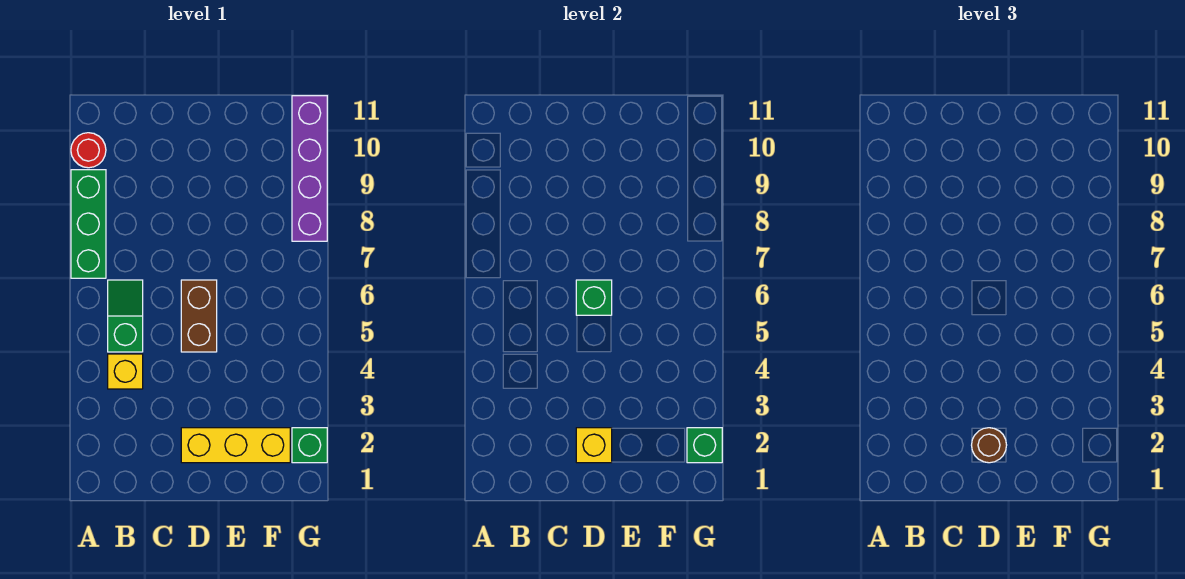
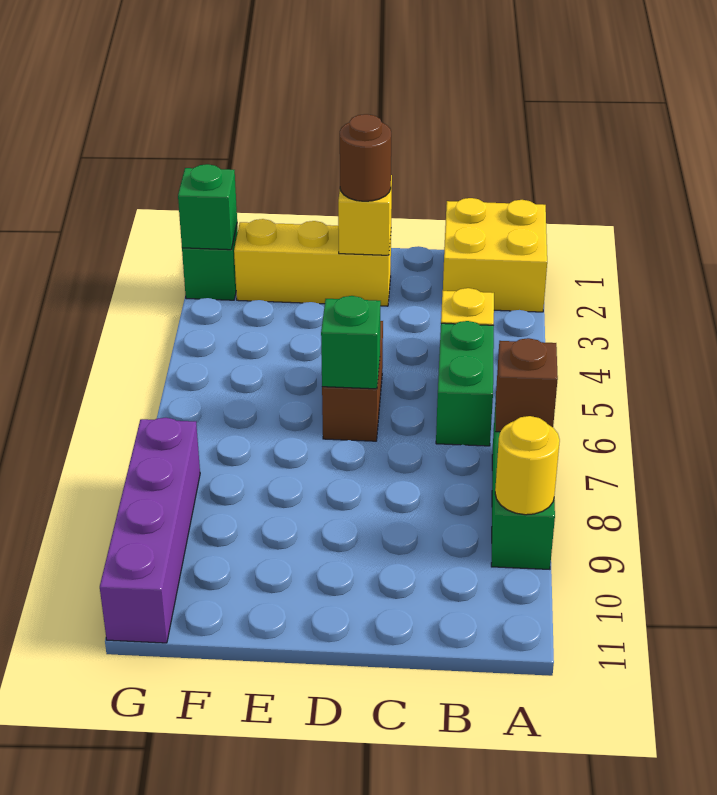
none -> yellow 2x2 brick [443,198,547,312]
none -> brown 1x1 brick [496,338,558,432]
none -> yellow 1x1 round brick [495,416,560,515]
red 1x1 round brick [71,133,106,168] -> none
green 1x2 slope [108,280,143,352] -> green 1x2 brick [436,321,494,446]

